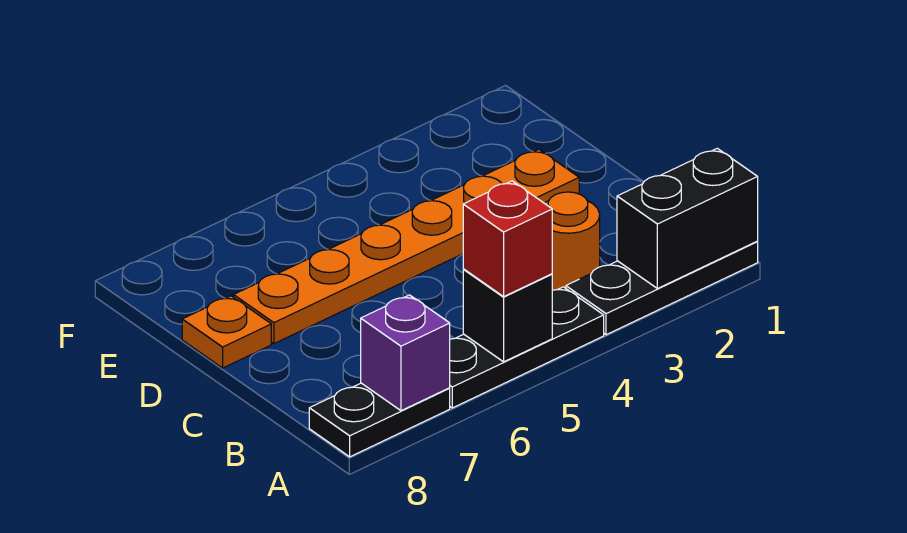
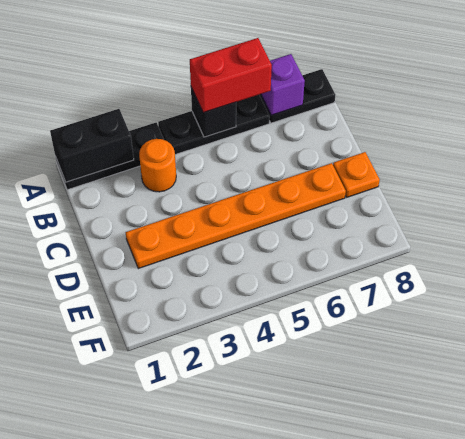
red 1x1 brick [463,181,552,297] -> red 1x2 brick [190,38,272,113]

